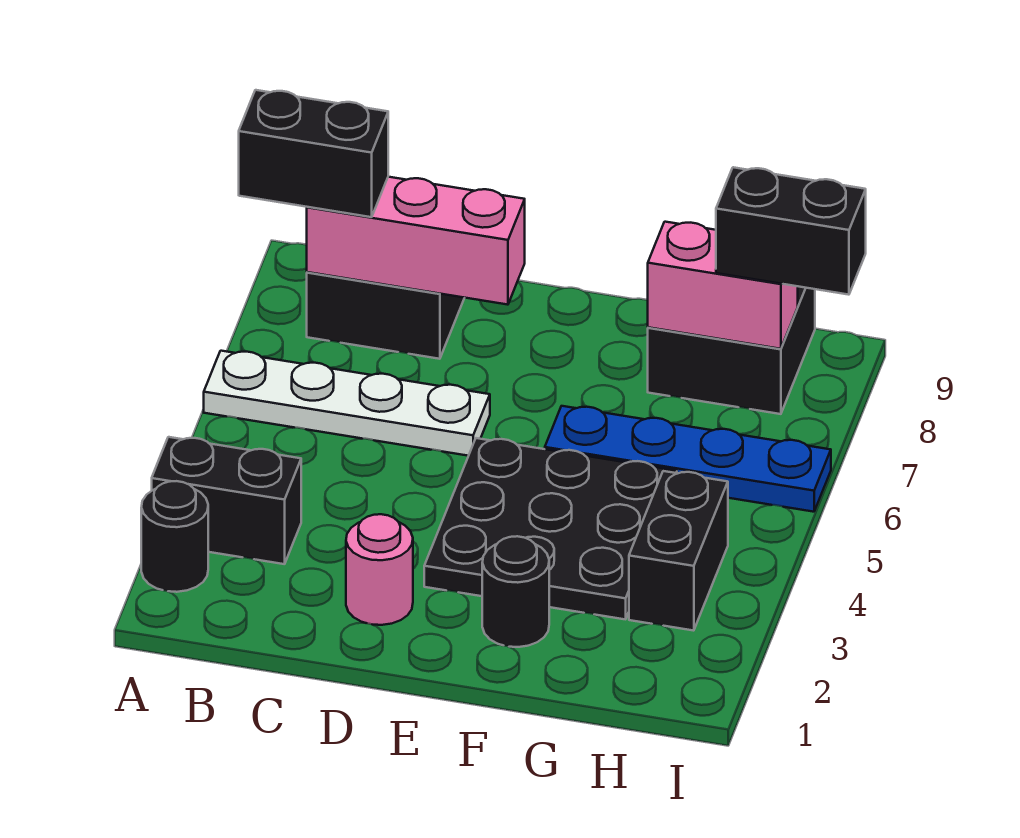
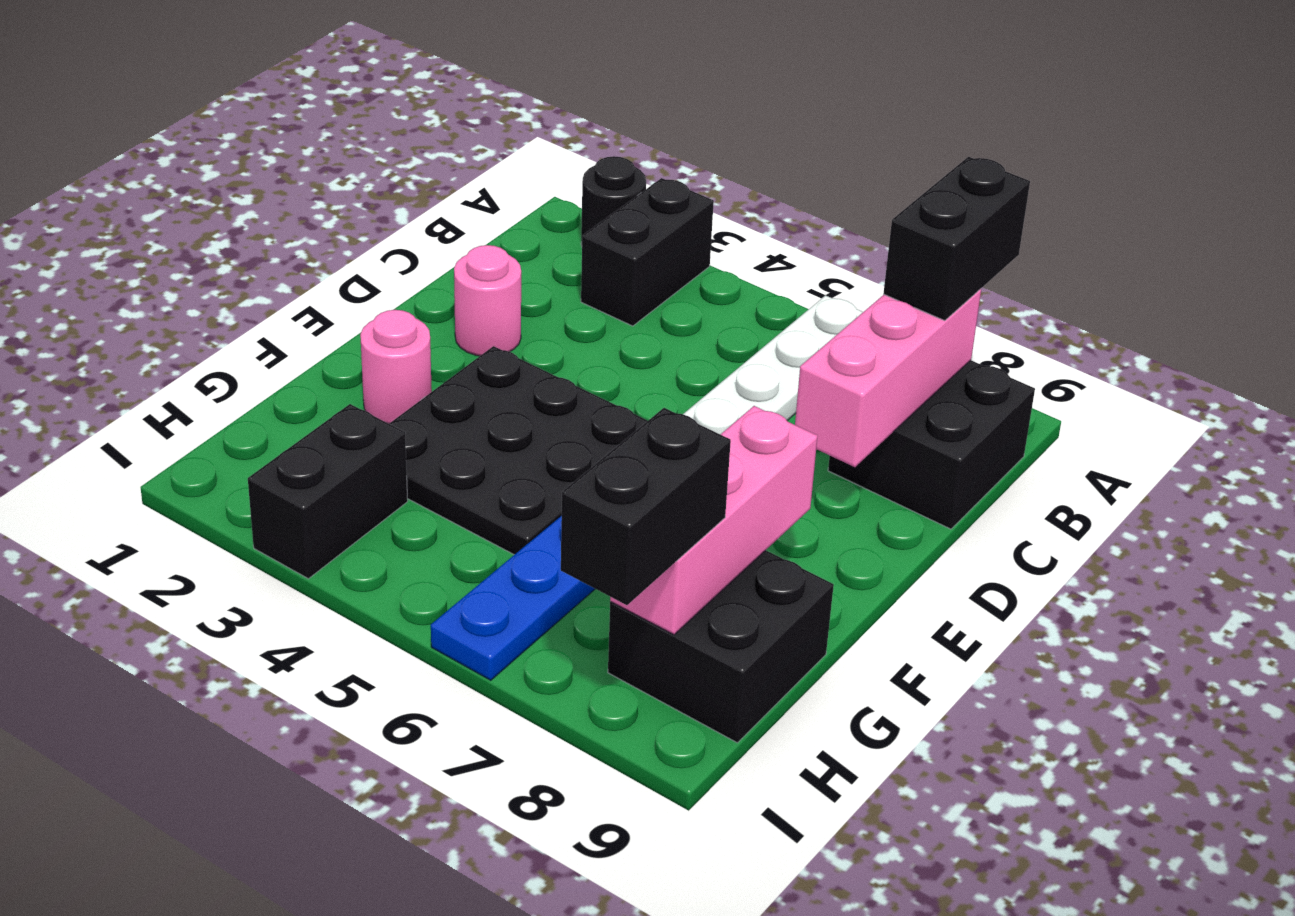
black 1x1 round brick [482,536,549,647] -> pink 1x1 round brick [360,310,432,424]
pink 1x2 brick [648,222,798,349] -> pink 1x3 brick [610,406,818,635]
black 1x2 brick [629,471,728,631] -> black 1x2 brick turned to [248,404,408,579]

